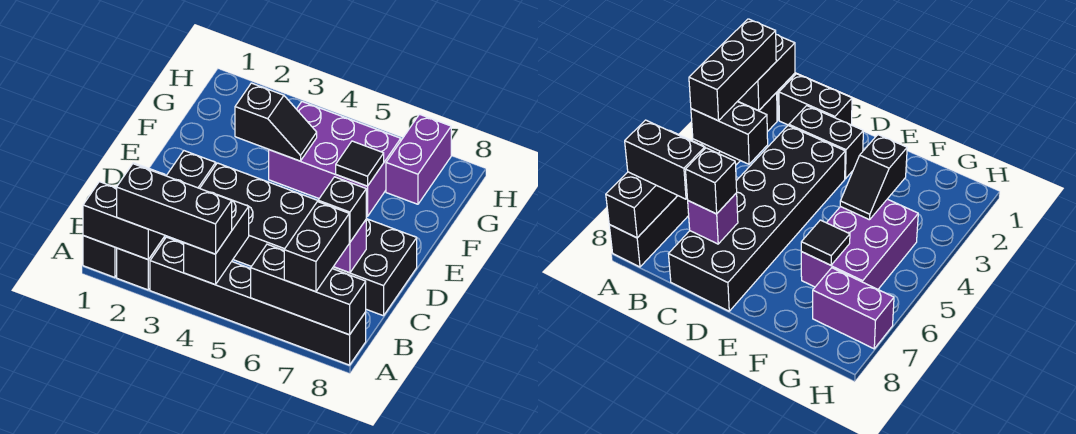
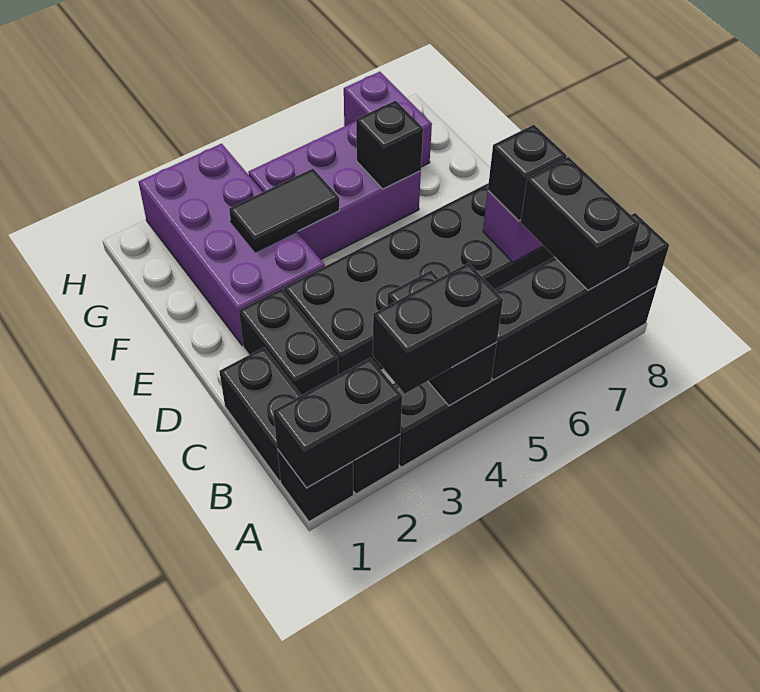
black 1x3 brick [117,164,232,254] -> black 1x2 brick [373,263,503,394]
black 1x3 brick [251,244,366,335] -> black 1x4 brick [492,213,669,380]
none -> purple 2x4 brick [139,144,325,346]
black 1x2 slope [235,83,317,161] -> black 1x2 tile [229,169,339,252]
black 1x1 tile [336,141,384,186] -> black 1x1 brick [356,101,423,189]

